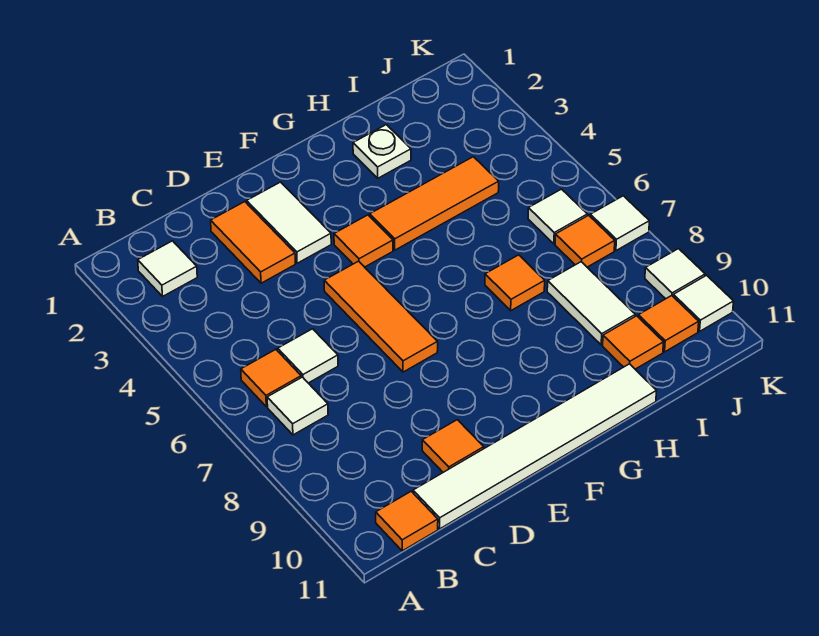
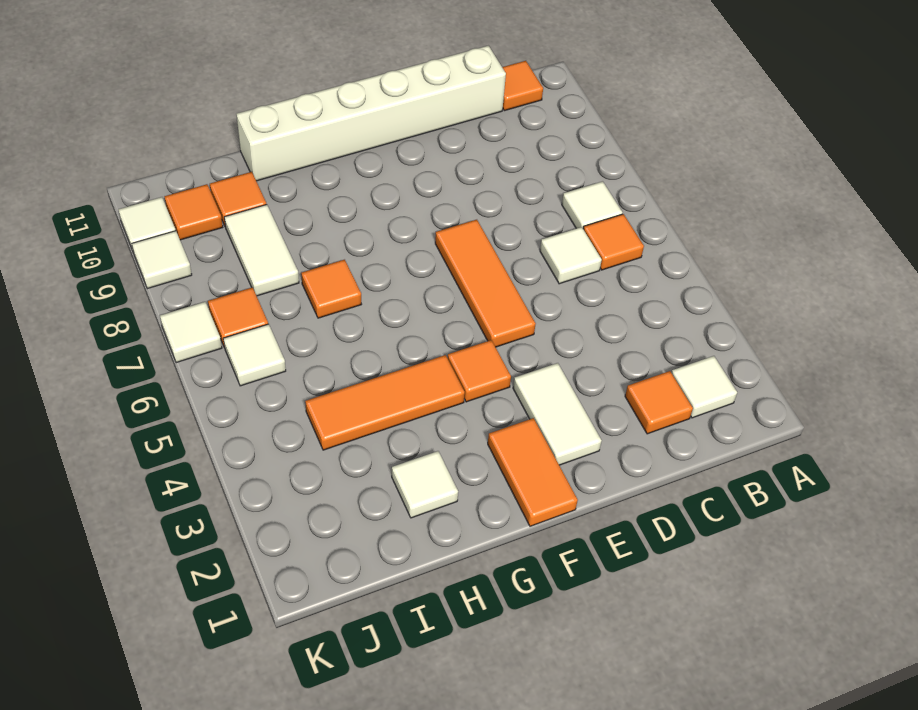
white 1x6 tile [413,364,656,529] -> white 1x6 brick [236,46,506,181]
orange 1x2 tile [211,202,295,283] -> orange 1x2 tile moved to [488,418,578,526]
orange 1x1 tile [422,420,484,472] -> orange 1x1 tile moved to [625,371,693,434]
white 1x1 plate [353,125,411,178] -> white 1x1 tile [392,451,458,518]

